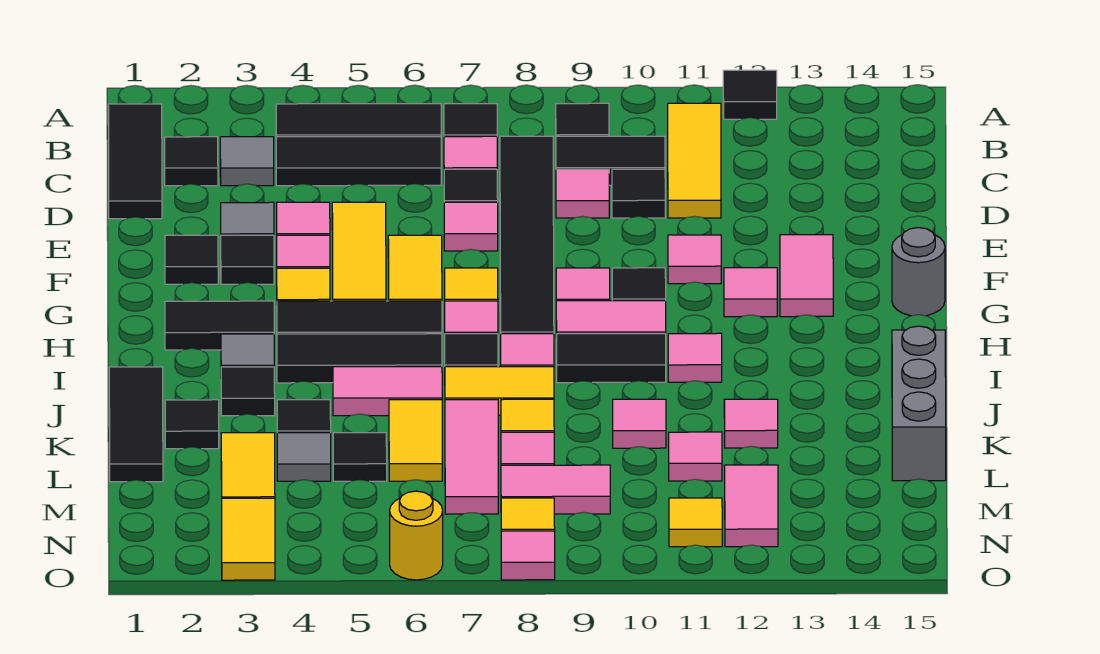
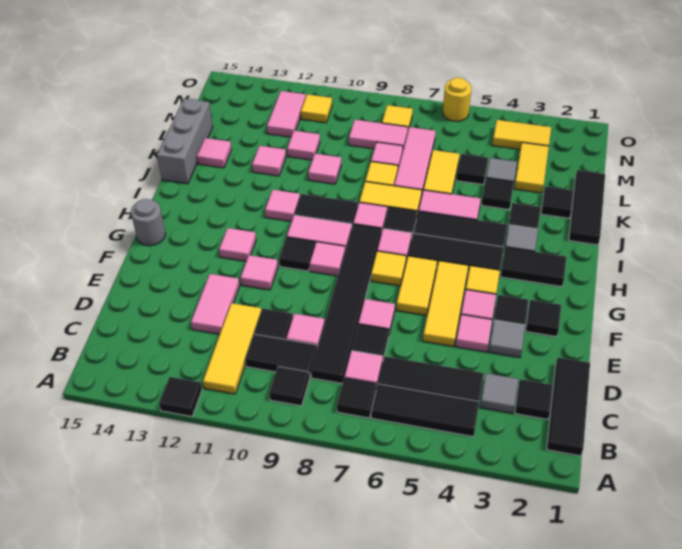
pink 1x2 tile [780,235,833,317] -> pink 1x2 tile moved to [191,274,239,334]
yellow 1x2 tile [222,498,275,580] -> yellow 1x2 tile turned to [492,120,551,149]
pink 1x1 tile [501,531,555,580] -> pink 1x1 tile moved to [197,138,232,168]

